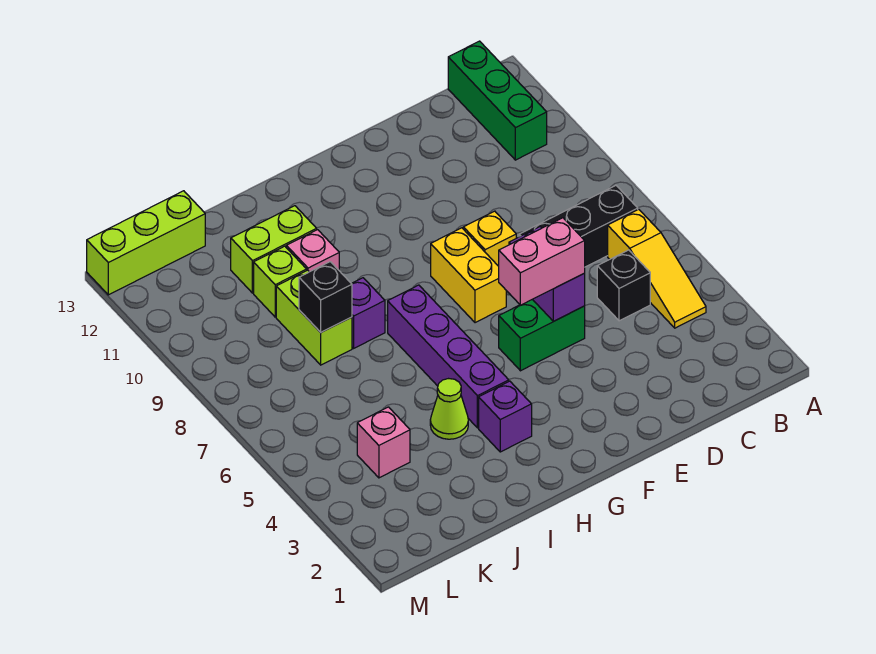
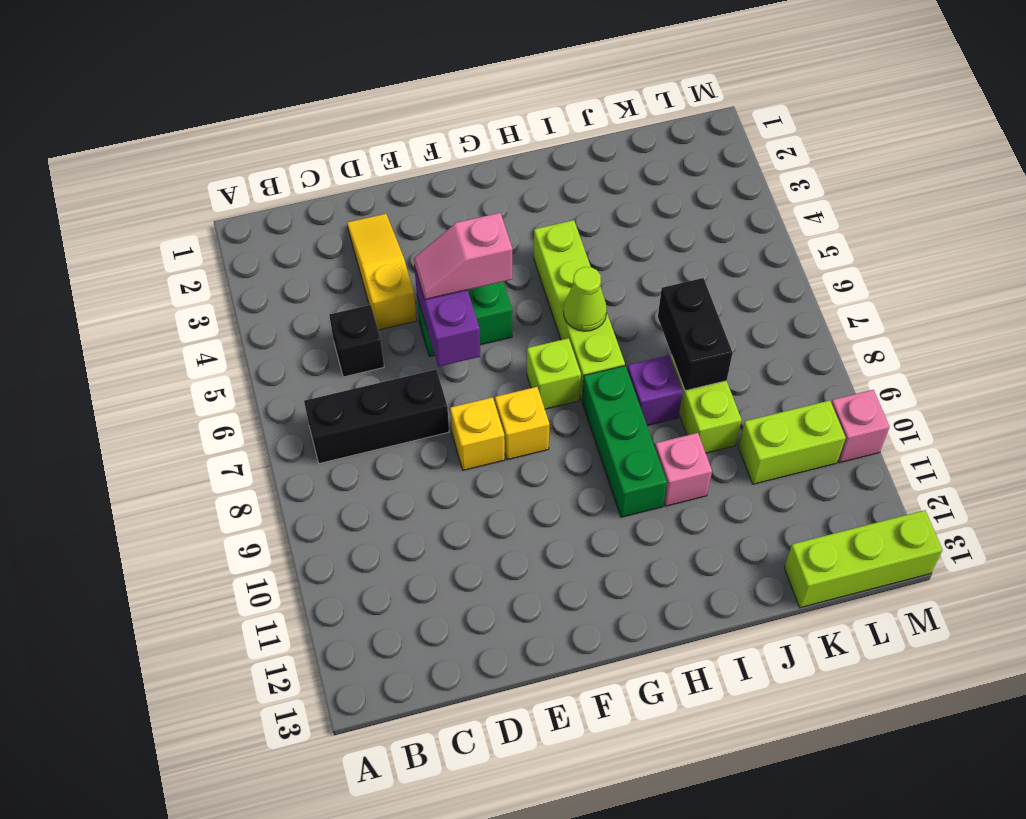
yellow 1x3 slope [608,209,706,328] -> yellow 1x3 slope moved to [347,214,417,330]
green 1x3 brick [448,41,547,160] -> green 1x3 brick moved to [582,366,667,517]
pink 1x2 brick [499,218,585,305] -> pink 1x2 slope [414,213,512,299]
yellow 1x2 brick [431,228,506,323] -> yellow 1x1 brick [495,387,549,460]
purple 1x1 brick [479,381,532,452] -> none
purple 1x4 brick [388,285,509,428] -> lime 1x4 brick [534,220,625,400]
lime 1x1 cone [430,379,468,439] -> lime 1x1 cone moved to [564,267,607,331]
lime 1x2 brick [231,206,317,293] -> lime 1x2 brick moved to [739,400,846,484]
black 1x1 brick [299,262,352,332] -> black 1x2 brick [658,278,733,391]
lime 1x1 brick [254,246,307,317] -> lime 1x1 brick moved to [527,338,581,409]
pink 1x1 brick [357,407,410,478] -> pink 1x1 brick moved to [831,390,890,463]

